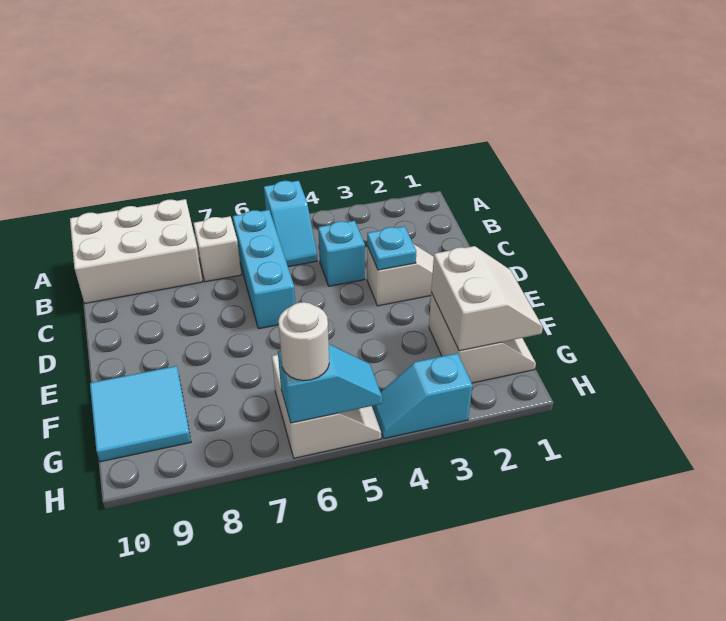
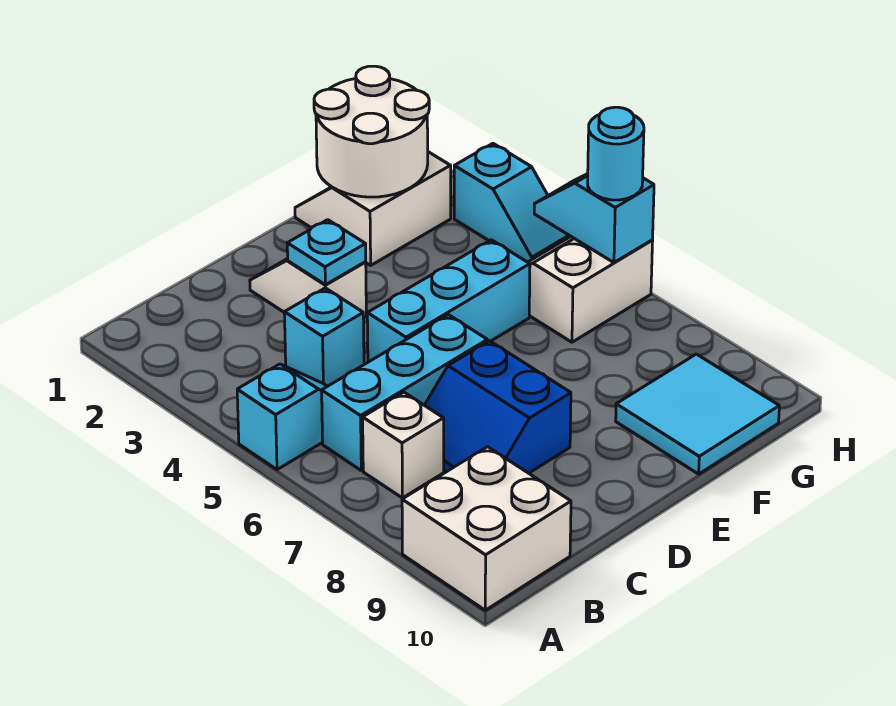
white 2x3 brick [70,199,203,303] -> white 2x2 brick [402,447,571,610]
none -> blue 2x2 slope [425,341,571,473]
none -> cyan 1x3 brick [367,240,530,362]
white 2x2 slope [431,246,543,351] -> white 2x2 round brick [314,66,429,197]
white 1x1 round brick [278,302,329,381] -> cyan 1x1 round brick [588,107,644,200]

